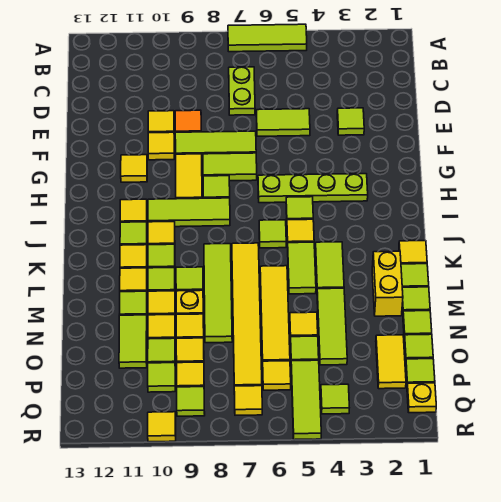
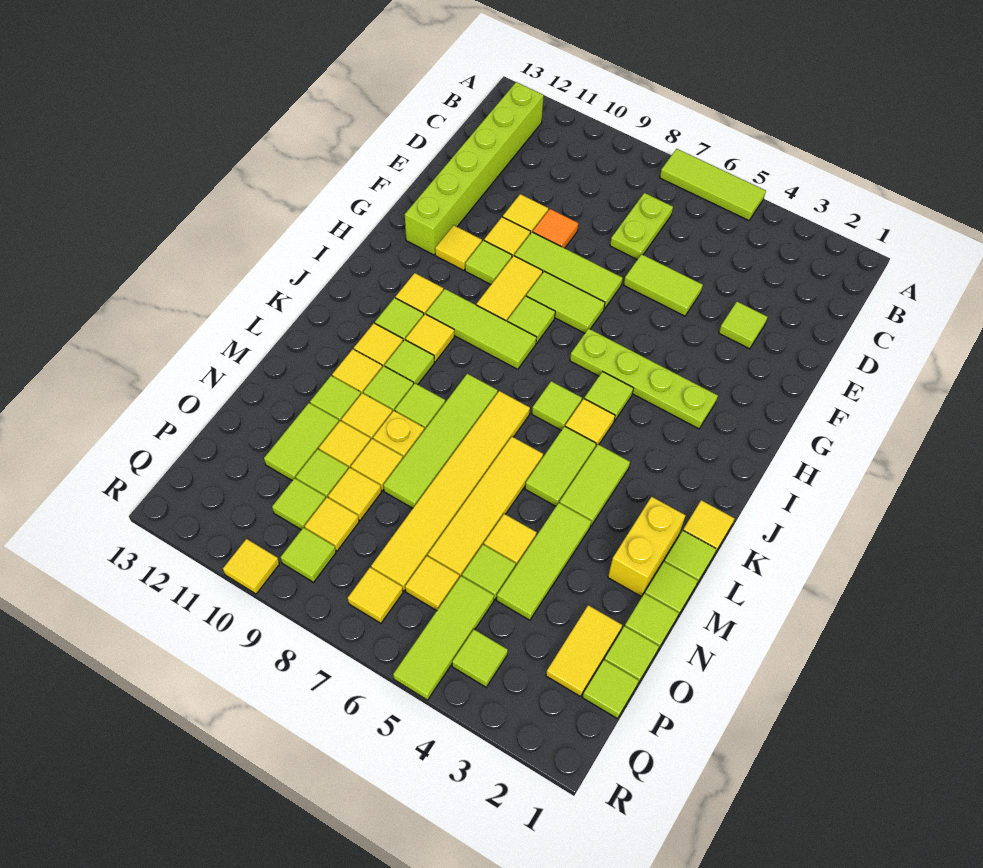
none -> lime 1x6 brick [405,82,544,255]
none -> lime 1x1 tile [465,240,512,284]
yellow 1x1 plate [407,383,436,413] -> none

